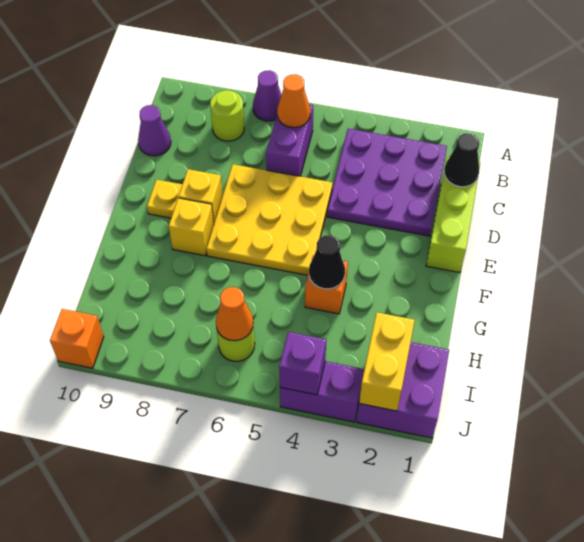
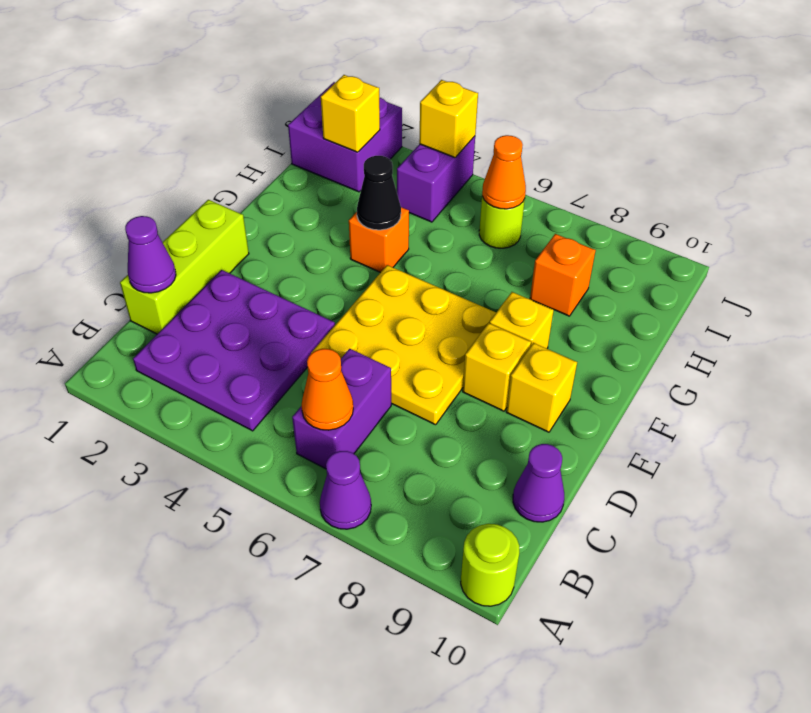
lime 1x1 round brick [210,90,244,141] -> lime 1x1 round brick moved to [461,524,519,606]
black 1x1 cone [444,133,479,187] -> purple 1x1 cone [125,216,176,293]
yellow 1x1 plate [147,180,182,218] -> yellow 1x1 brick [506,343,577,432]
yellow 1x2 brick [359,312,415,411] -> yellow 1x1 brick [321,75,380,152]
purple 1x2 brick [280,361,364,422] -> purple 1x2 brick turned to [397,136,475,222]
purple 1x1 brick [279,332,326,395] -> yellow 1x1 brick [419,80,478,158]
orange 1x1 brick [50,309,104,368] -> orange 1x1 brick moved to [530,234,596,316]

